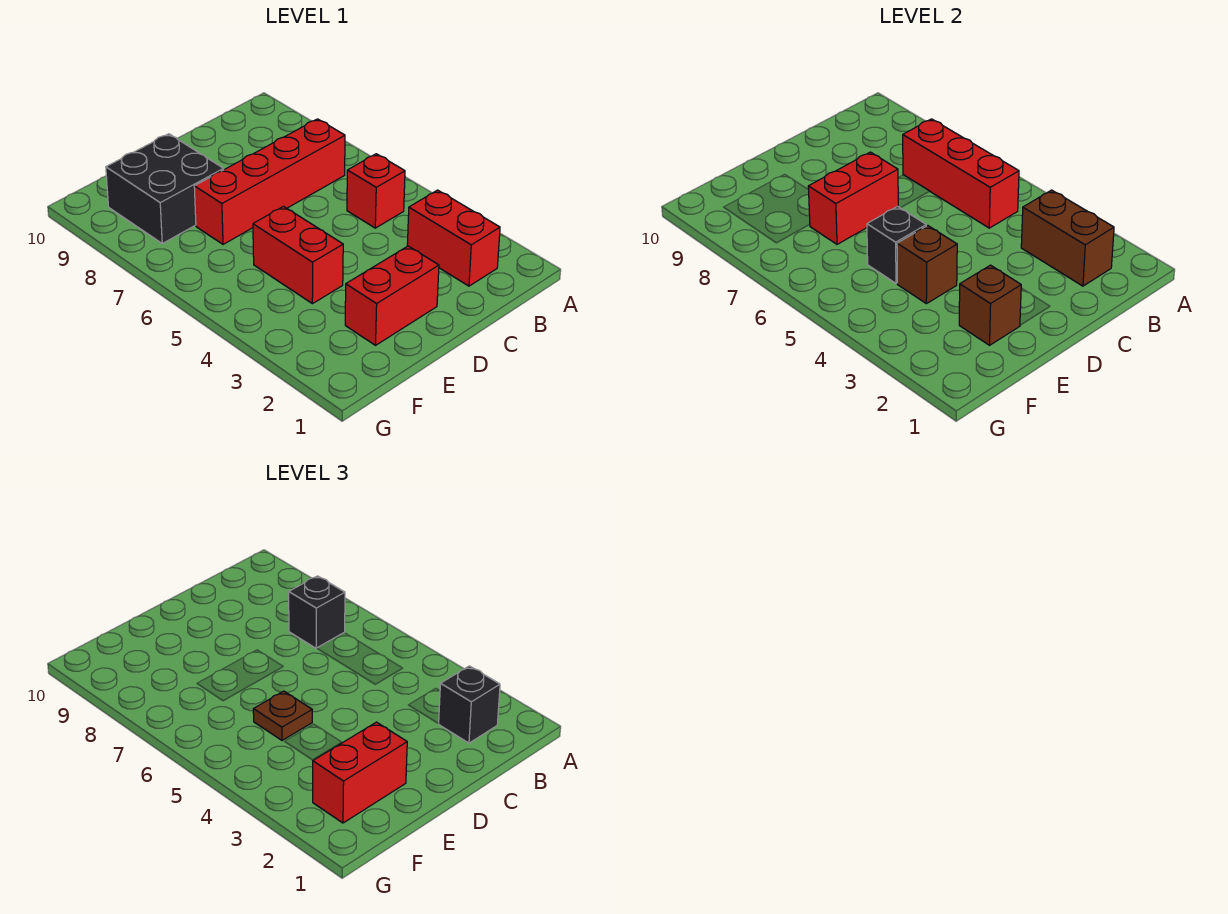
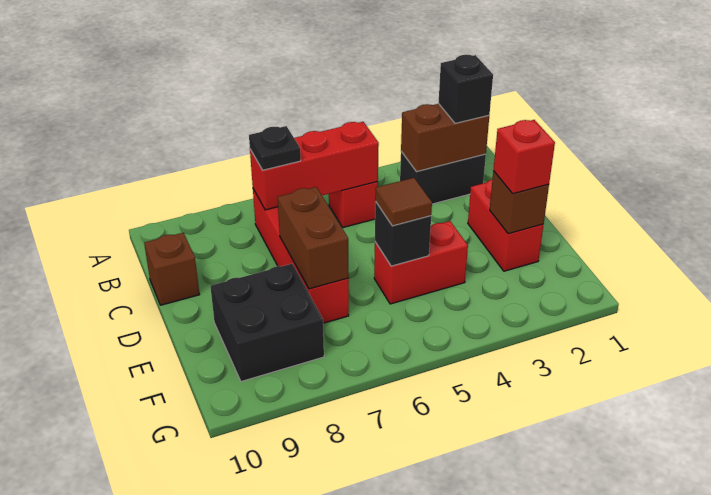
red 1x2 brick [407,190,500,286] -> black 1x2 brick [400,152,486,204]
black 1x1 brick [289,576,345,648] -> black 1x1 plate [249,126,301,170]
red 1x2 brick [808,152,898,244] -> brown 1x2 brick [278,187,349,289]
red 1x2 brick [313,722,407,823] -> red 1x1 brick [493,120,555,194]
brown 1x1 brick [897,226,957,304] -> brown 1x1 brick moved to [144,233,200,305]
brown 1x1 plate [253,691,312,740] -> brown 1x1 tile [375,178,432,226]

